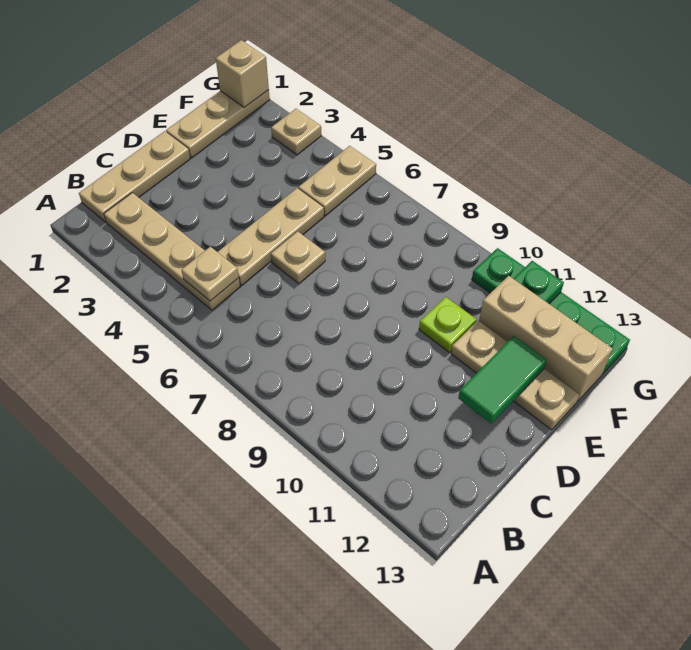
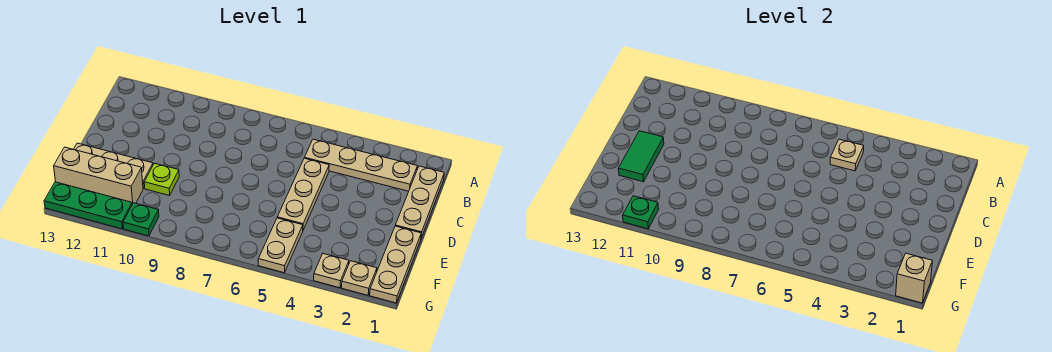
tan 1x1 plate [271,231,325,284] -> tan 1x1 plate moved to [342,261,377,295]

